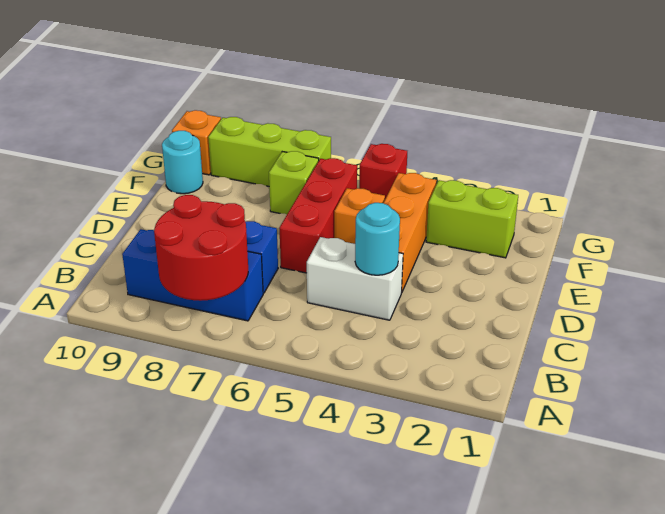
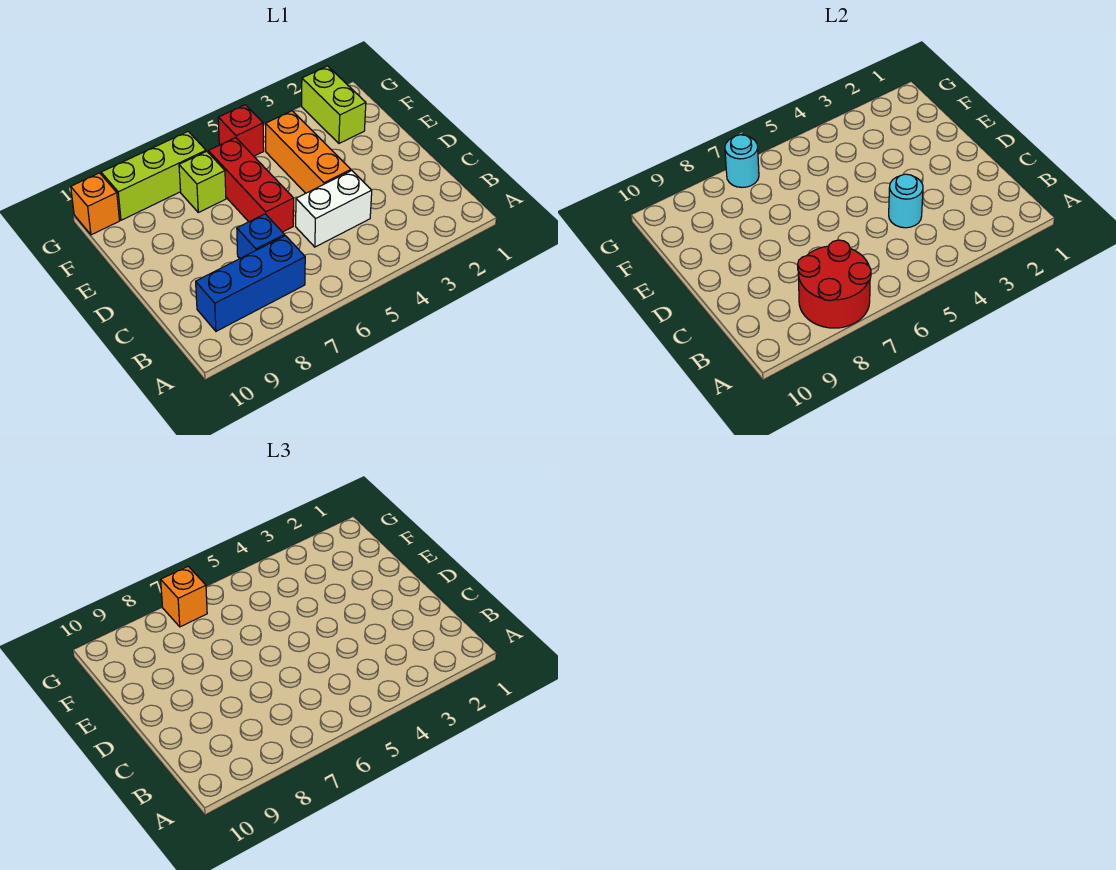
orange 1x1 brick [334,188,385,244] -> orange 1x1 brick moved to [161,566,207,627]
lime 1x2 brick [426,180,518,258] -> lime 1x2 brick turned to [302,66,366,143]
cyan 1x1 round brick [162,131,203,194] -> cyan 1x1 round brick moved to [725,135,759,187]

